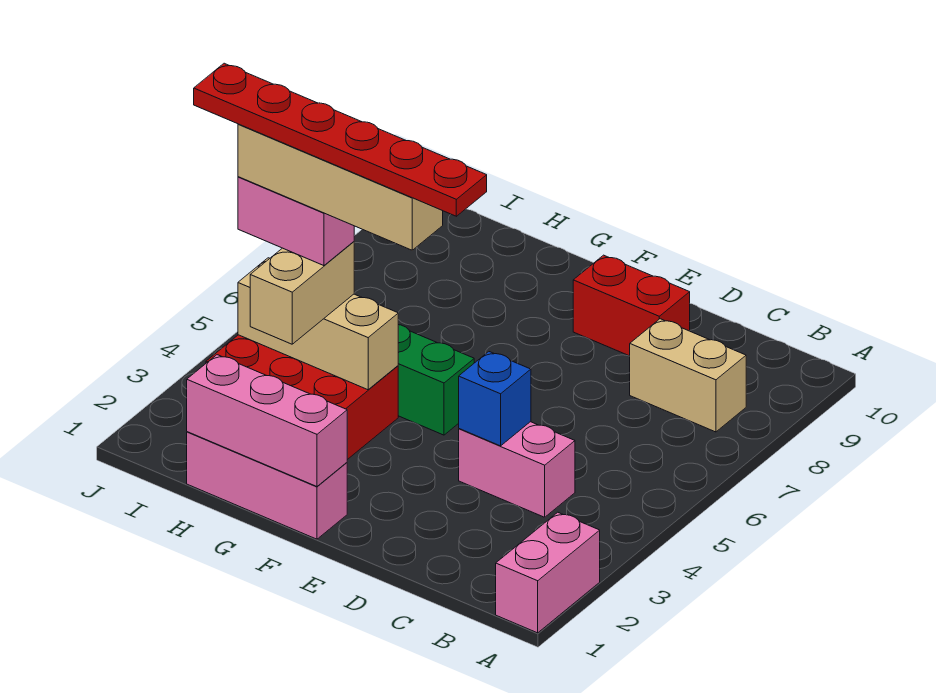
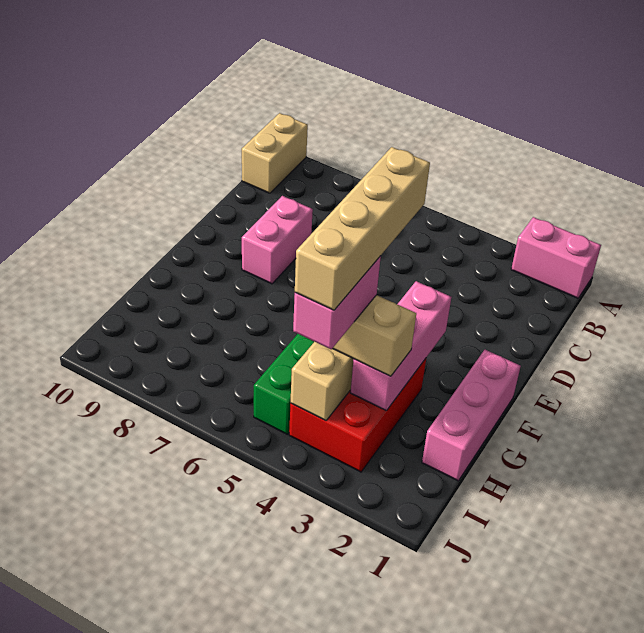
tan 1x2 brick [630,319,746,432] -> tan 1x2 brick moved to [242,113,308,193]
pink 1x2 brick [459,422,575,517] -> pink 1x2 brick moved to [242,196,313,284]
blue 1x1 brick [459,352,531,446] -> none
red 1x2 brick [573,255,690,356] -> none
red 1x6 plate [194,63,487,216] -> none
pink 1x3 brick [187,355,347,486] -> pink 1x3 brick moved to [351,281,452,411]

